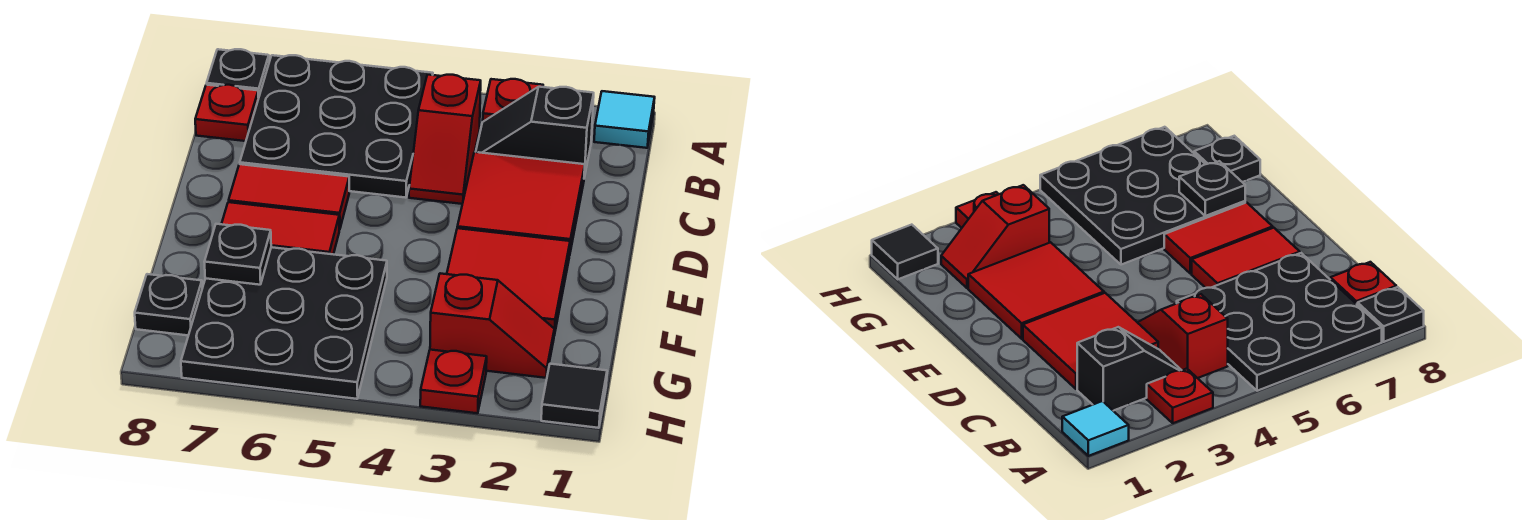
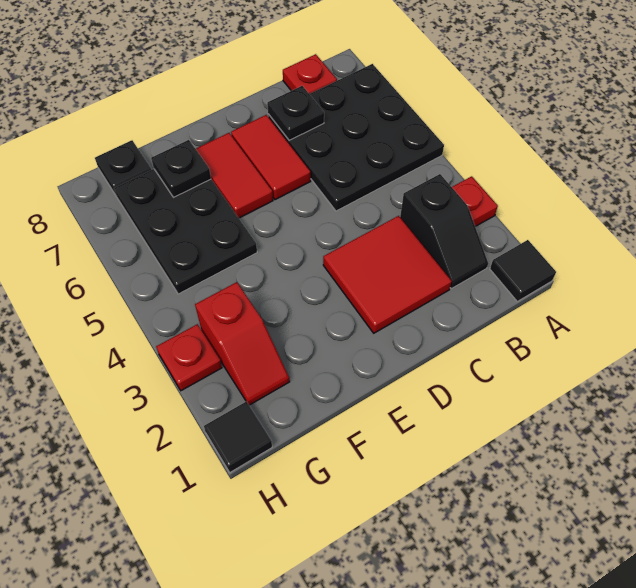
cyan 1x1 tile [594,91,655,148] -> black 1x1 tile [490,240,556,301]
black 1x1 plate [207,49,269,98] -> black 1x1 plate moved to [267,86,324,140]
black 1x2 slope [476,87,594,178] -> black 1x2 slope turned to [400,174,488,289]
red 1x2 slope [409,75,481,204] -> none
red 2x2 tile [447,228,570,335] -> none
black 3x3 plate [181,247,387,399] -> black 2x3 plate [114,169,257,294]

